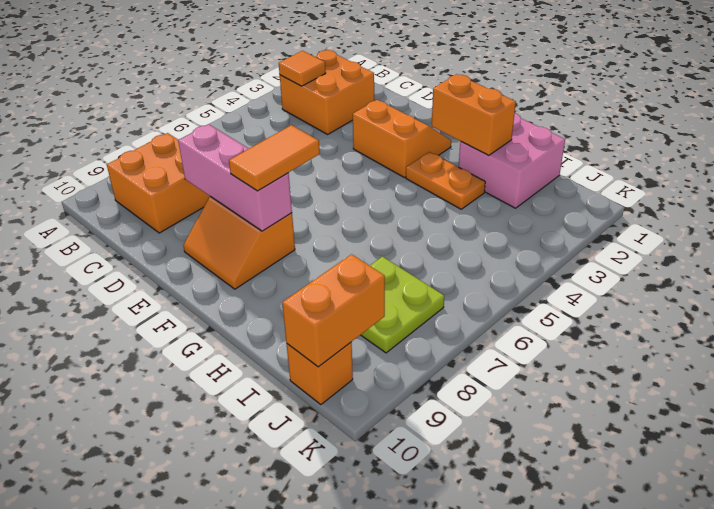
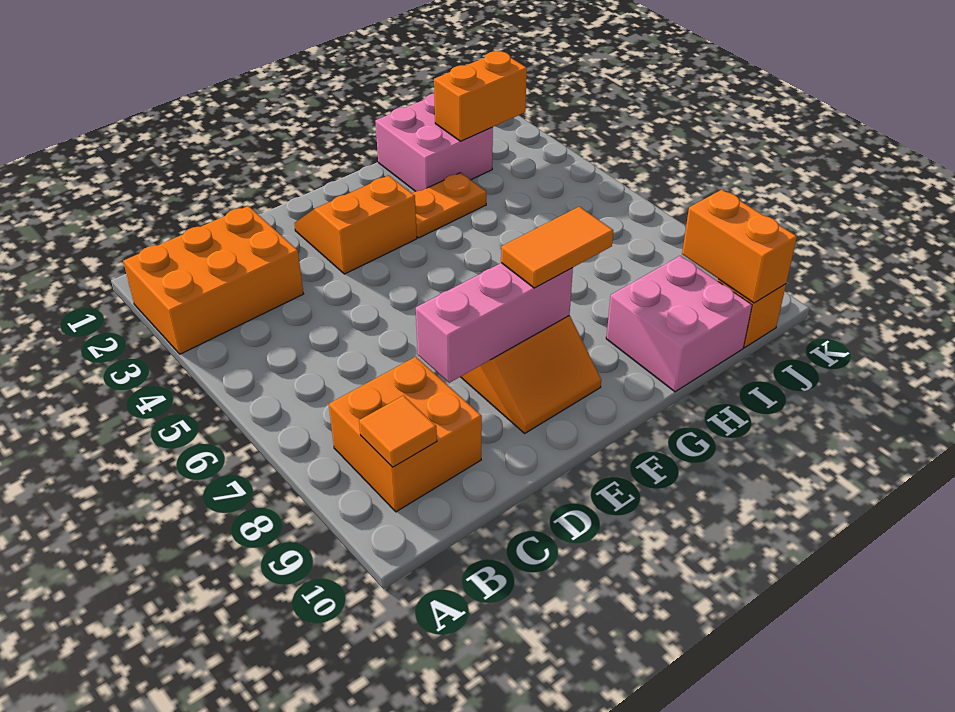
orange 2x2 brick [280,50,374,134] -> orange 2x3 brick [123,206,303,354]
orange 1x1 tile [279,51,326,86] -> orange 1x1 tile moved to [359,396,437,467]
orange 1x2 tile [229,125,320,191] -> orange 1x2 tile turned to [501,207,613,288]
orange 1x2 brick [432,74,516,156] -> orange 1x2 brick moved to [434,51,527,141]
none -> pink 2x2 brick [606,256,752,392]
lime 2x2 plate [361,257,444,353] -> none

